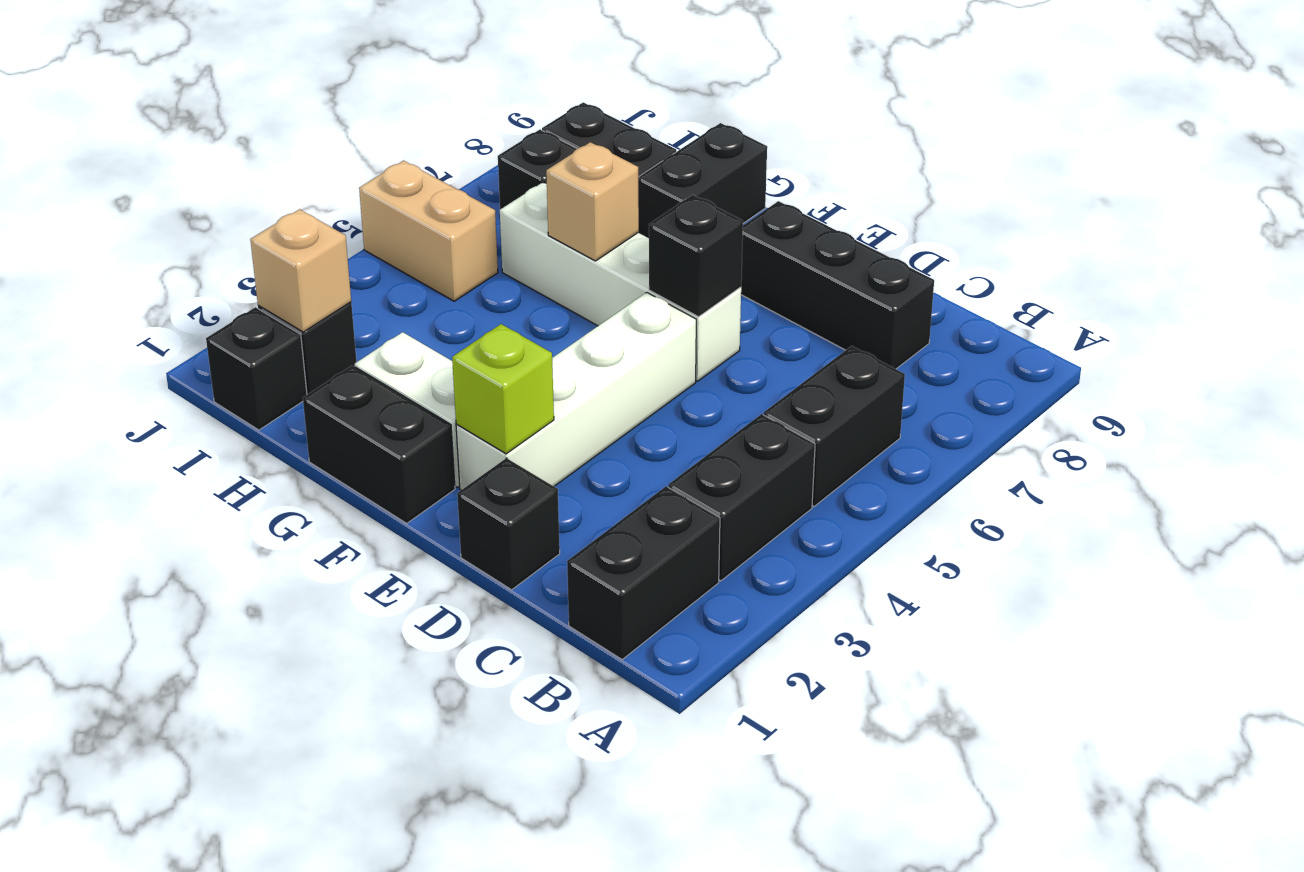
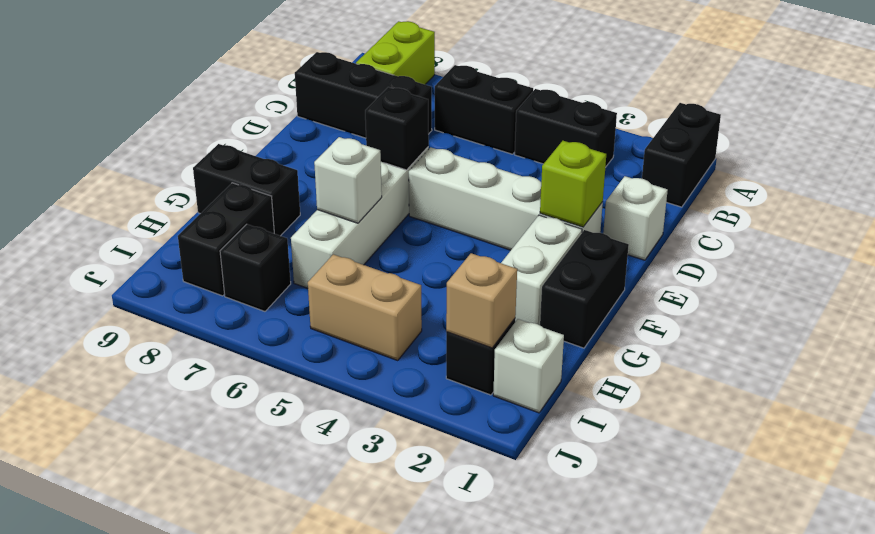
none -> lime 1x2 brick [356,21,435,85]
black 1x2 brick [567,486,720,660] -> black 1x2 brick turned to [642,103,721,207]
black 1x3 brick [741,201,934,369] -> black 1x3 brick turned to [295,52,432,138]
black 1x1 brick [457,458,560,590] -> white 1x1 brick [603,176,668,260]
tan 1x1 brick [546,142,639,261] -> white 1x1 brick [314,137,382,223]
black 1x1 brick [206,307,307,430] -> white 1x1 brick [493,319,564,413]
tan 1x2 brick [359,160,498,301] -> tan 1x2 brick turned to [308,254,422,360]

